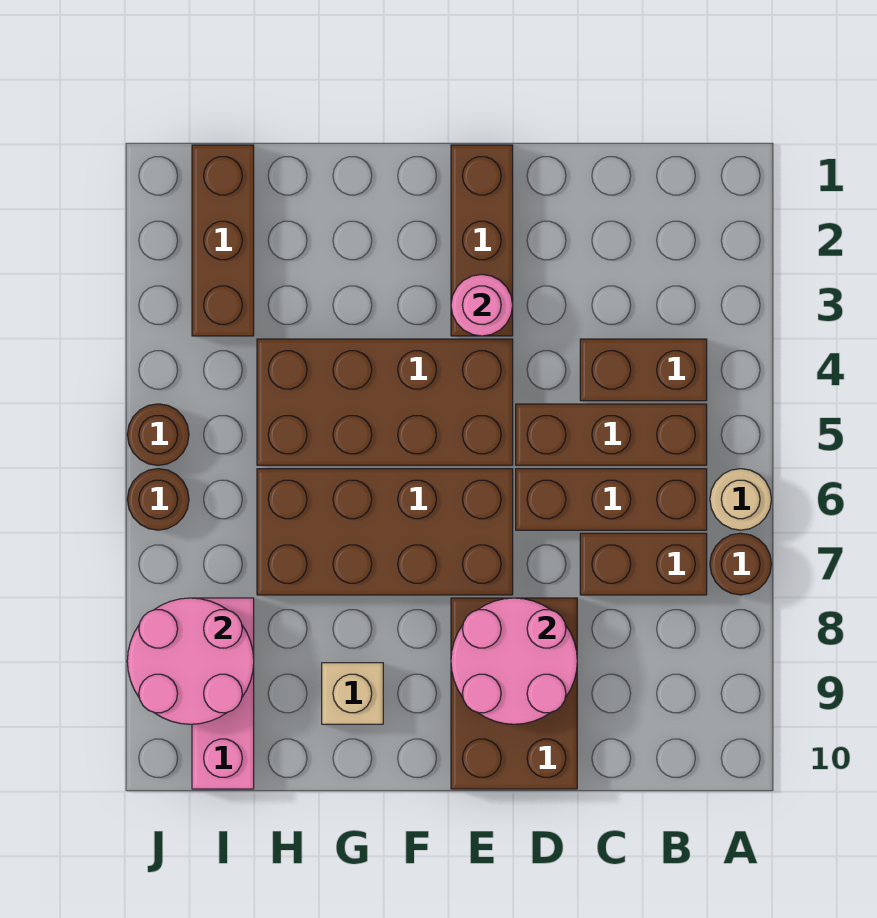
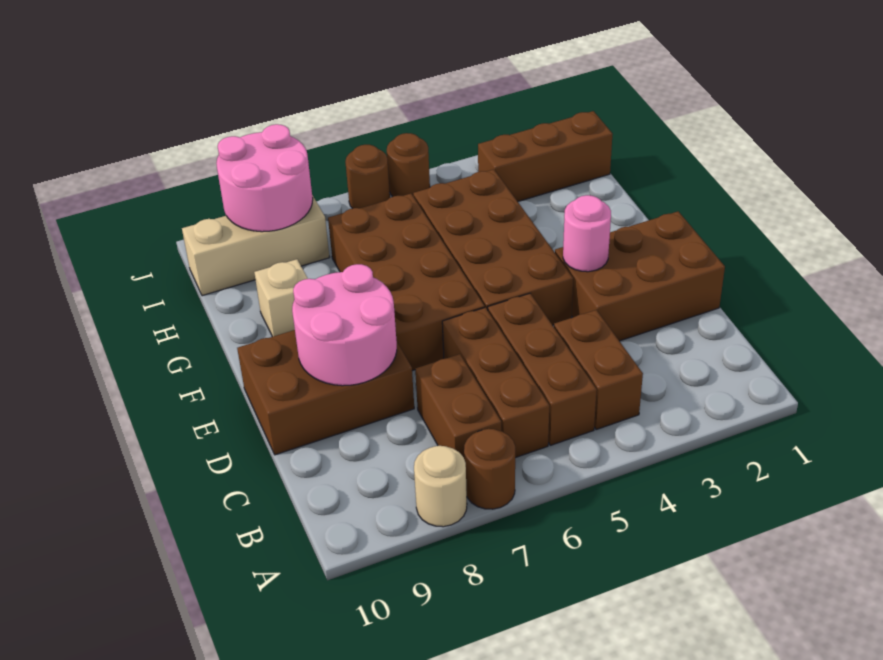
tan 1x1 round brick [710,469,771,530] -> tan 1x1 round brick moved to [414,446,467,527]
brown 1x3 brick [451,145,513,336] -> brown 2x3 brick [555,211,725,341]
pink 1x3 brick [192,598,254,789] -> tan 1x3 brick [182,195,330,296]

